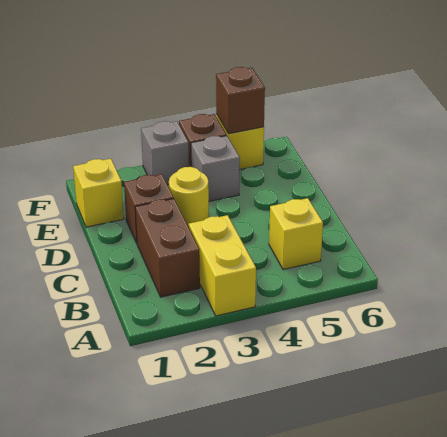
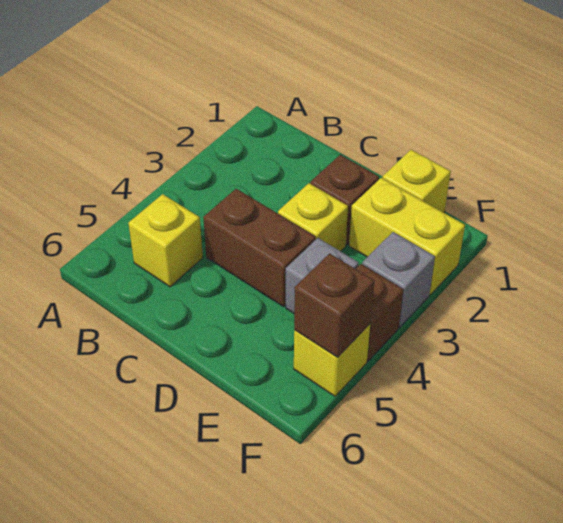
yellow 1x2 brick [189,215,256,316] -> yellow 1x2 brick moved to [349,178,465,295]
brown 1x2 brick [135,199,200,297] -> brown 1x2 brick moved to [203,189,316,307]
yellow 1x1 round brick [169,167,209,227] -> yellow 1x1 brick [278,183,348,251]

